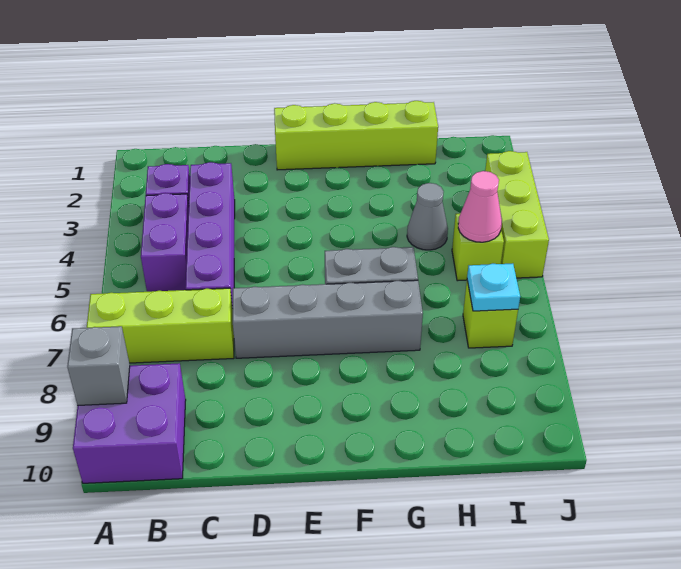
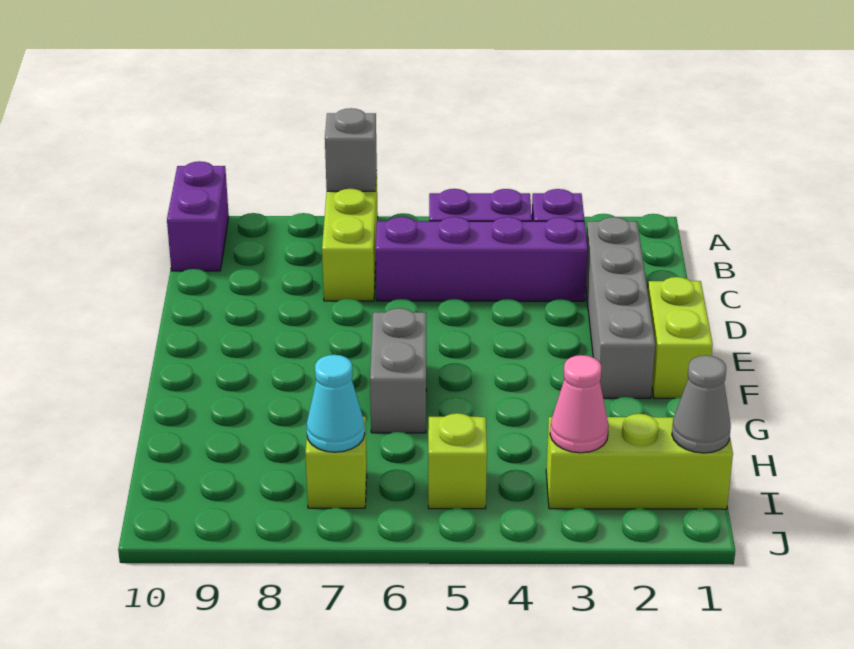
purple 2x2 brick [73,363,186,483] -> purple 1x2 brick [167,161,229,271]
grey 1x1 brick [67,326,130,405] -> grey 1x1 brick moved to [325,108,377,191]
grey 1x4 brick [232,280,423,358] -> grey 1x4 brick moved to [586,217,655,398]
lime 1x4 brick [274,101,438,170] -> lime 1x2 brick [648,277,713,398]
grey 1x1 cone [407,183,448,250] -> grey 1x1 cone moved to [672,355,731,453]
pink 1x1 cone [458,171,502,242] -> pink 1x1 cone moved to [550,355,609,453]
cyan 1x1 plate [467,264,520,311] -> cyan 1x1 cone [306,355,365,452]
lime 1x3 brick [485,151,549,278] -> lime 1x3 brick moved to [546,414,733,509]

